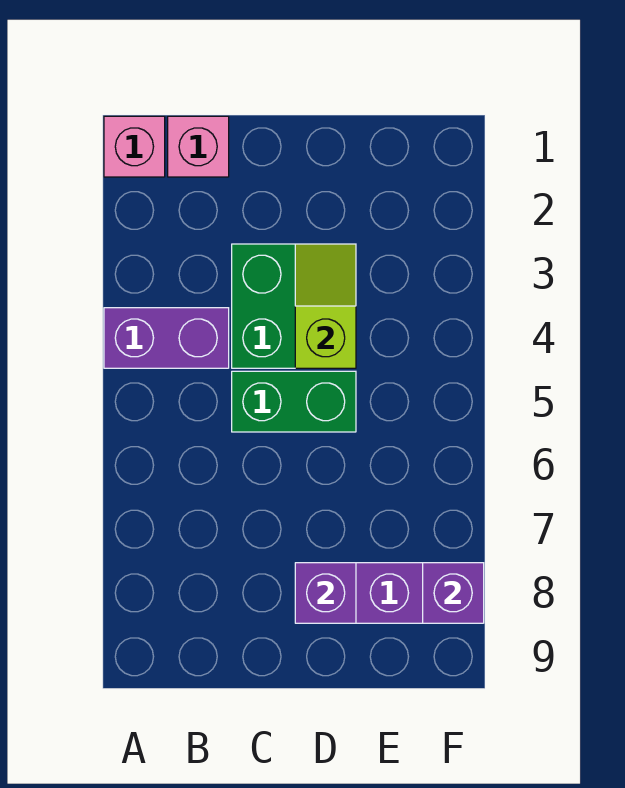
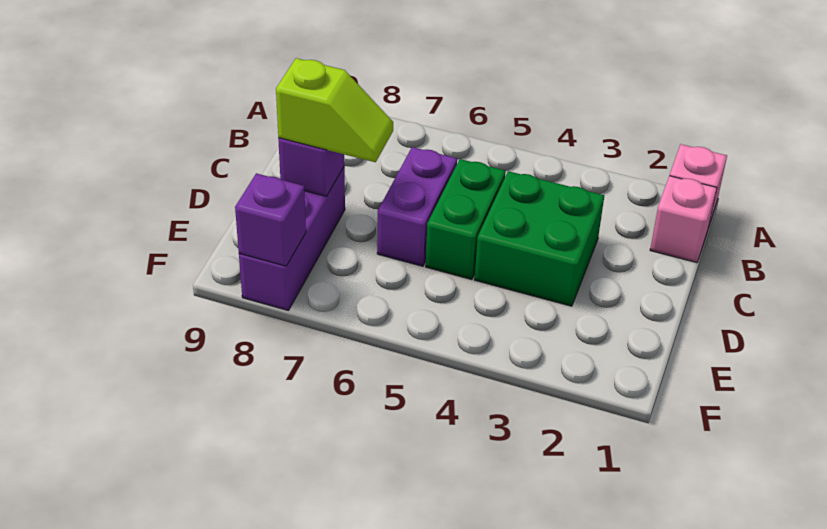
purple 1x2 brick [104,308,229,368] -> purple 1x2 brick moved to [377,147,457,266]
lime 1x2 slope [295,244,356,368] -> lime 1x2 slope moved to [276,58,393,162]

